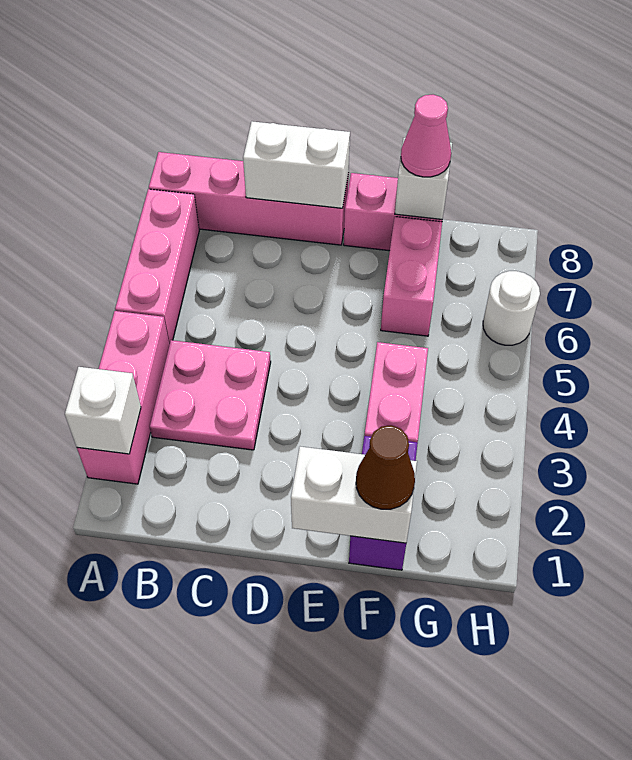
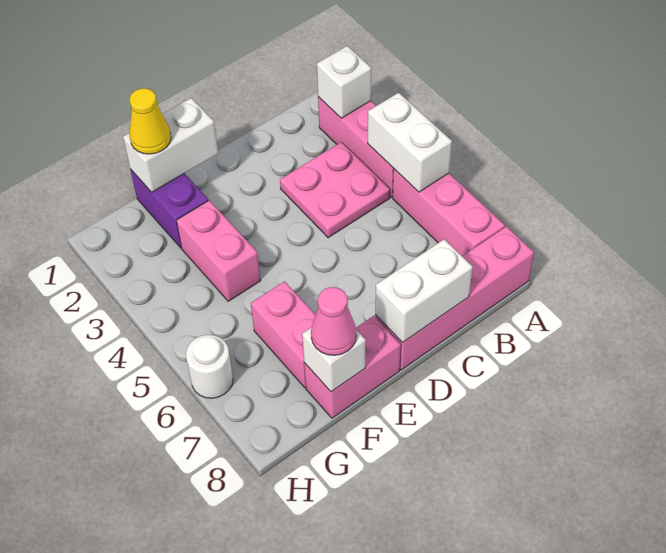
none -> white 1x2 brick [368,93,452,192]
brown 1x1 cone [356,425,415,509] -> yellow 1x1 cone [129,88,171,154]

